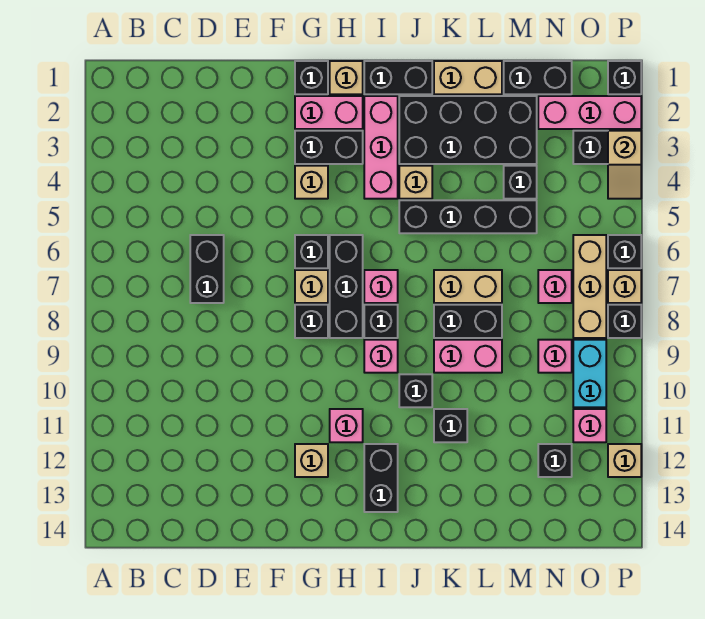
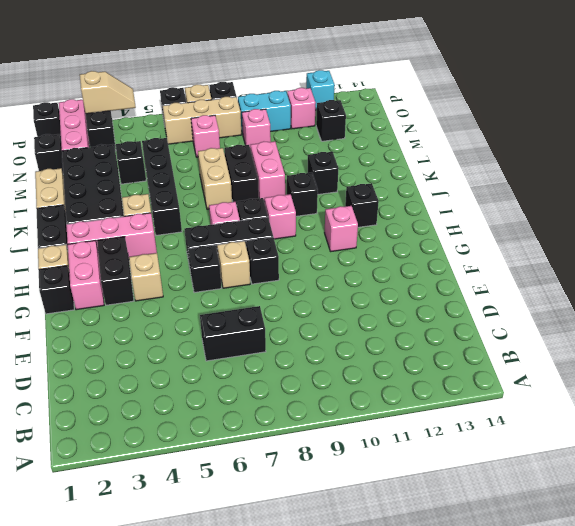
tan 1x1 brick [295,444,328,477] -> none
black 1x2 brick [364,444,398,512] -> black 1x1 brick [345,183,379,227]
black 1x2 brick [504,61,572,94] -> black 1x1 brick [34,134,63,173]
tan 1x1 brick [608,444,641,477] -> cyan 1x1 brick [306,70,335,110]

